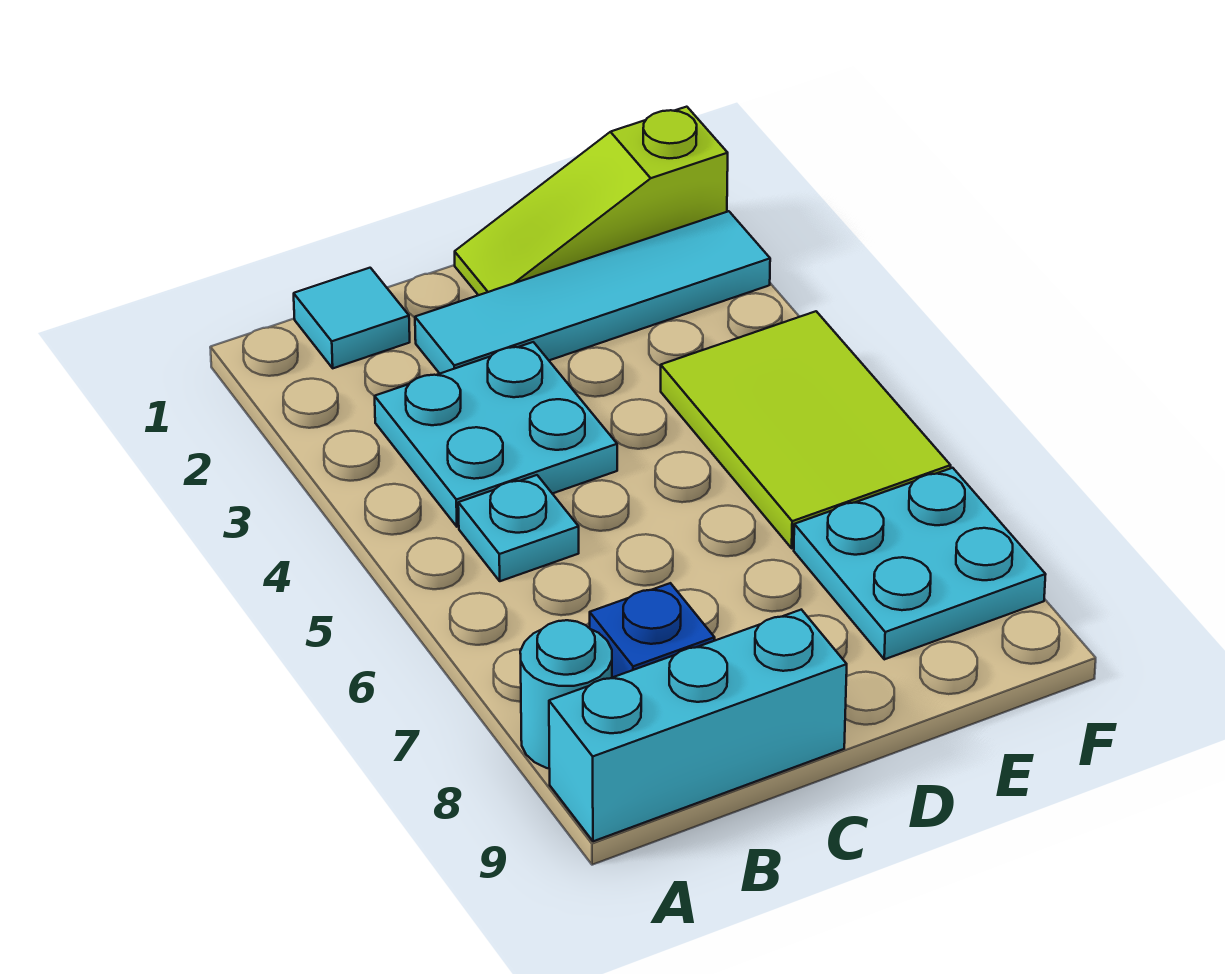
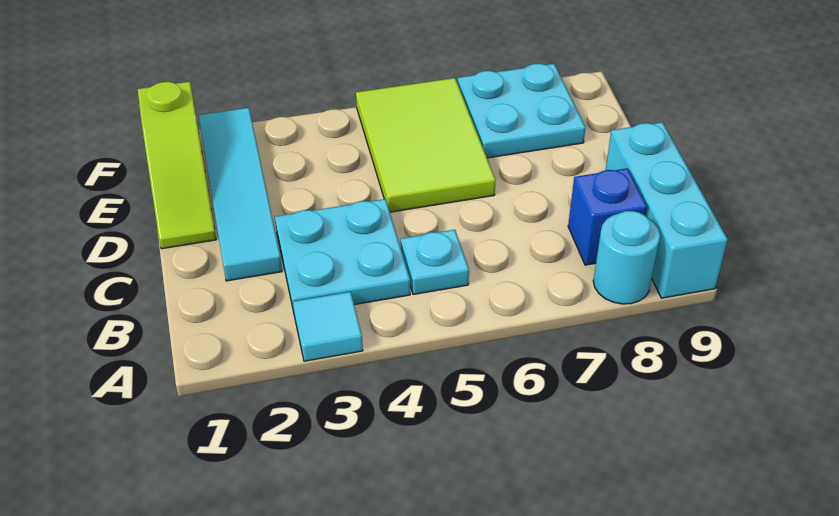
cyan 1x1 tile [294,268,410,368] -> cyan 1x1 tile moved to [293,292,363,361]
lime 2x3 tile [661,311,951,548] -> lime 2x3 tile turned to [356,78,496,212]

